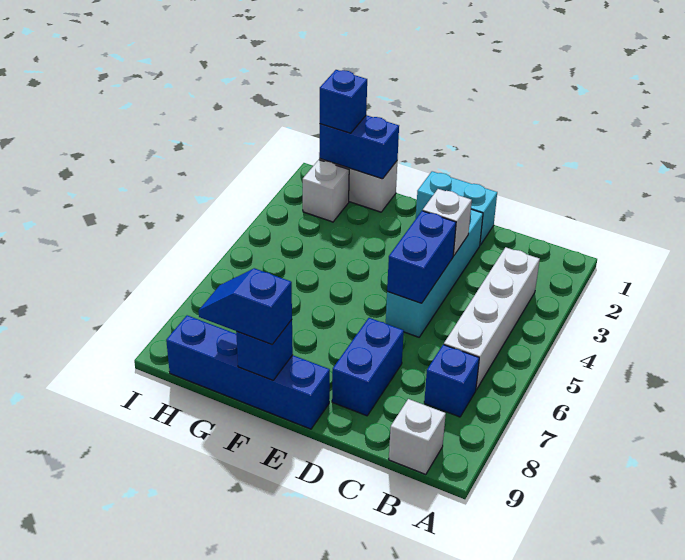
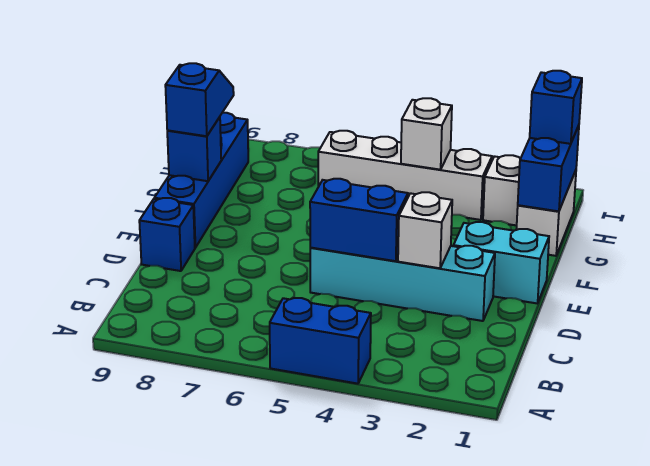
white 1x4 brick [444,247,540,390] -> white 1x4 brick moved to [318,131,492,220]
blue 1x1 brick [424,344,479,417] -> blue 1x1 brick moved to [139,198,195,271]
white 1x1 brick [389,399,446,475] -> white 1x1 brick moved to [401,98,452,170]
cyan 1x2 brick [416,171,497,245] -> cyan 1x2 brick turned to [453,222,549,303]
blue 1x2 brick [332,318,404,416] -> blue 1x2 brick moved to [270,298,371,384]

